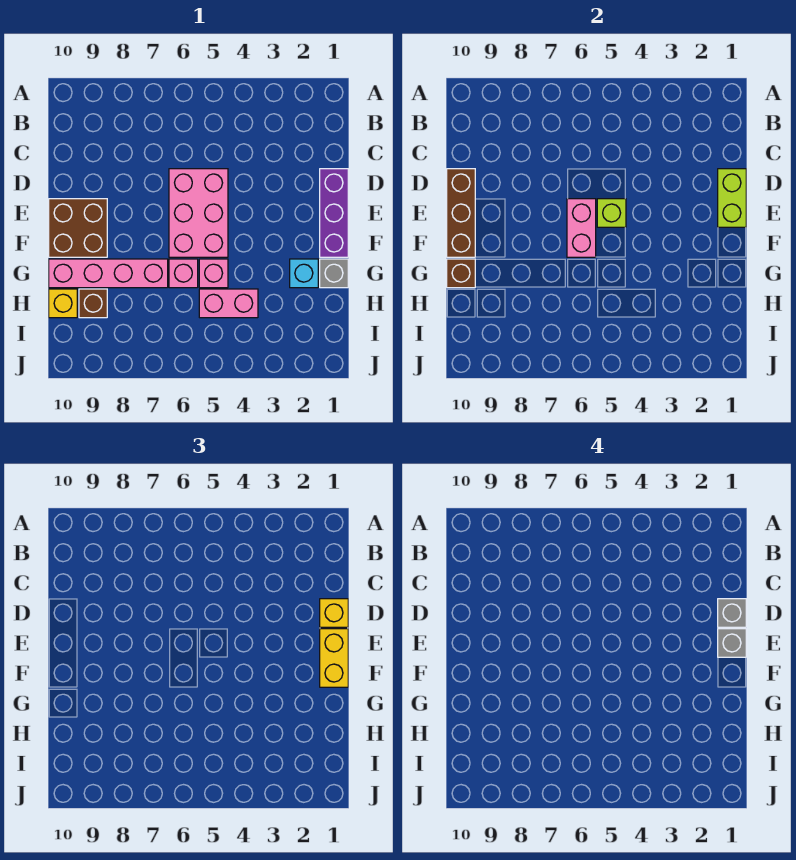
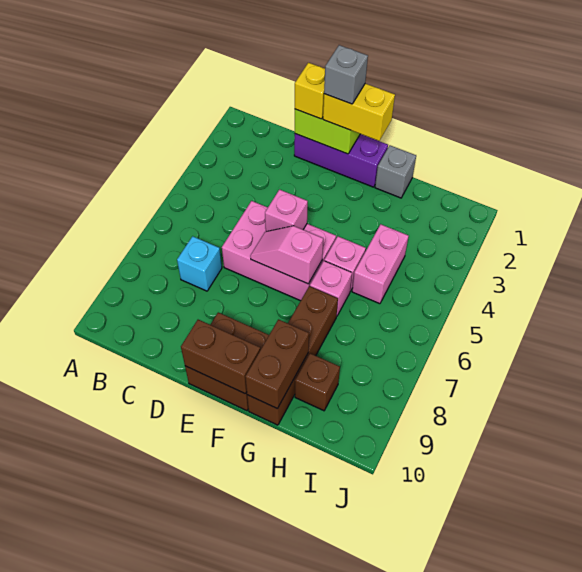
grey 1x1 brick [718,599,746,627] -> none
brown 1x3 brick [447,169,475,257] -> brown 1x2 brick [181,320,260,394]
lime 1x1 brick [597,199,626,227] -> pink 1x1 brick [265,190,308,232]
pink 1x2 brick [567,199,596,257] -> pink 1x2 slope [250,226,323,284]
cyan 1x1 brick [290,259,318,288] -> cyan 1x1 brick moved to [177,236,222,291]
pink 1x4 brick [49,259,168,288] -> brown 1x4 brick [247,286,338,425]
brown 1x1 brick [447,259,475,288] -> brown 1x2 brick [245,319,309,409]
yellow 1x1 brick [49,289,77,318] -> none

